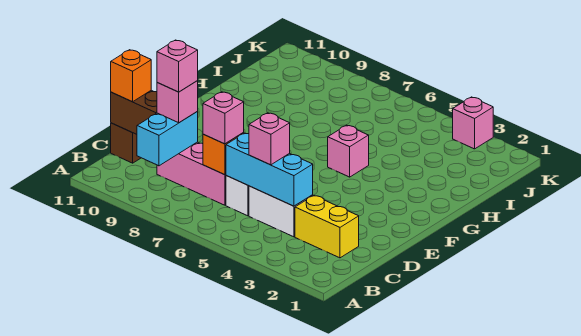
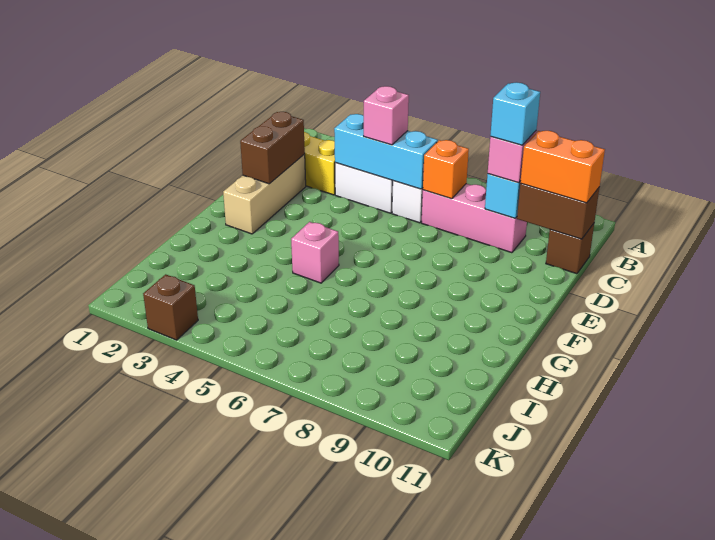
pink 1x1 brick [203,92,244,144] -> none
pink 1x1 brick [157,40,198,92] -> cyan 1x1 brick [490,82,540,145]
orange 1x1 brick [111,50,151,102] -> orange 1x2 brick [520,131,605,203]
none -> tan 1x3 brick [223,154,306,234]
none -> brown 1x2 brick [240,112,305,184]
pink 1x1 brick [453,97,493,149] -> brown 1x1 brick [143,274,198,340]

